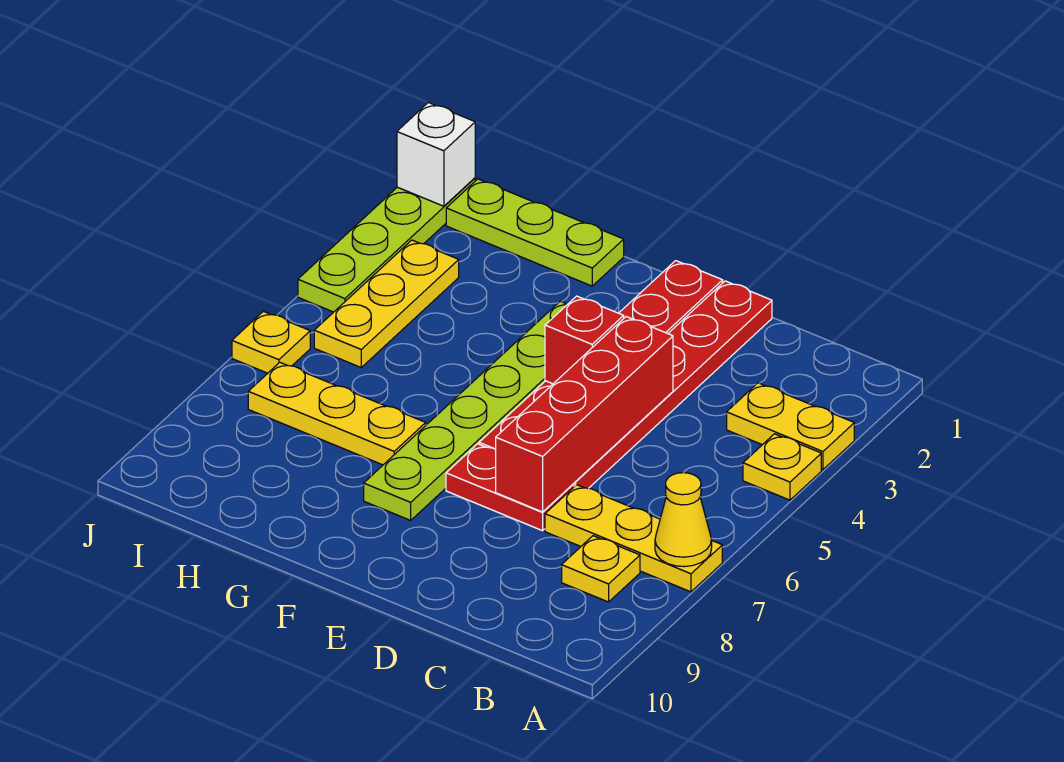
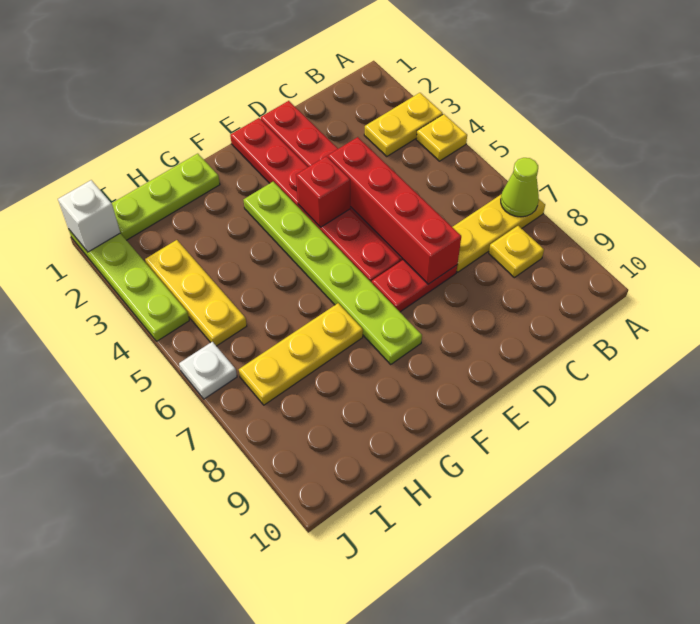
yellow 1x1 cone [655,473,712,567] -> lime 1x1 cone [501,158,539,217]
yellow 1x1 plate [232,311,310,373] -> white 1x1 plate [179,342,237,399]

